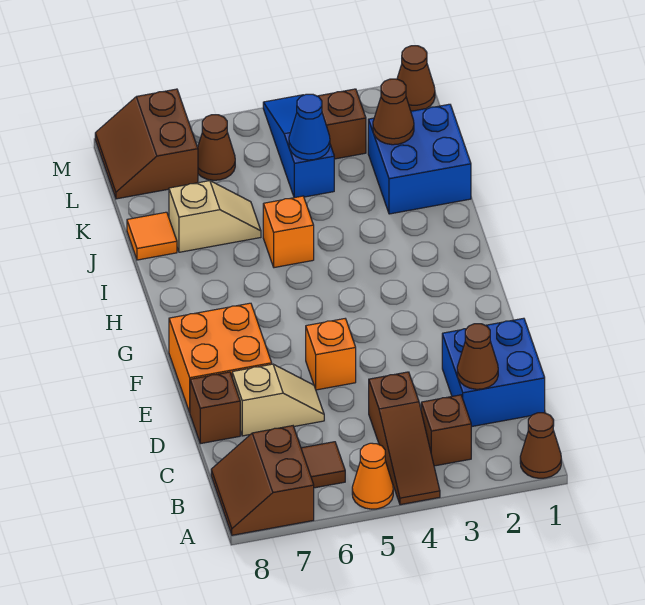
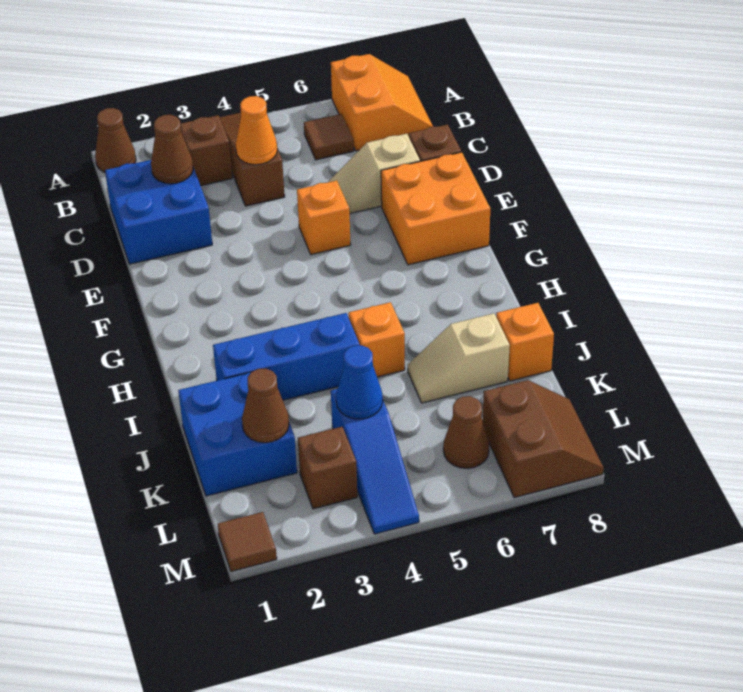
orange 1x1 cone [352,443,393,509] -> orange 1x1 cone moved to [236,96,277,165]
brown 2x2 slope [211,426,314,535] -> orange 2x2 slope [331,54,433,151]
none -> blue 1x3 brick [213,313,360,400]
orange 1x1 tile [127,212,177,260] -> orange 1x1 brick [496,303,554,381]
brown 1x1 cone [397,46,435,111] -> brown 1x1 tile [218,512,277,572]

